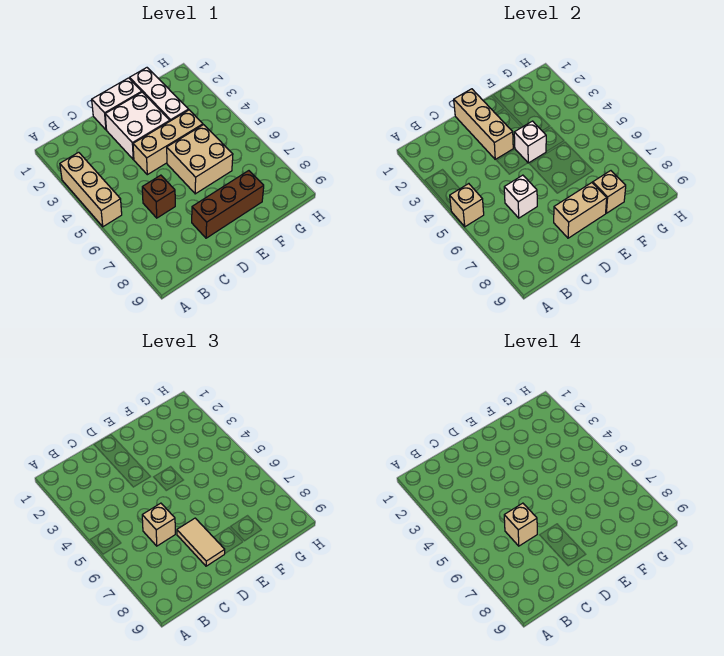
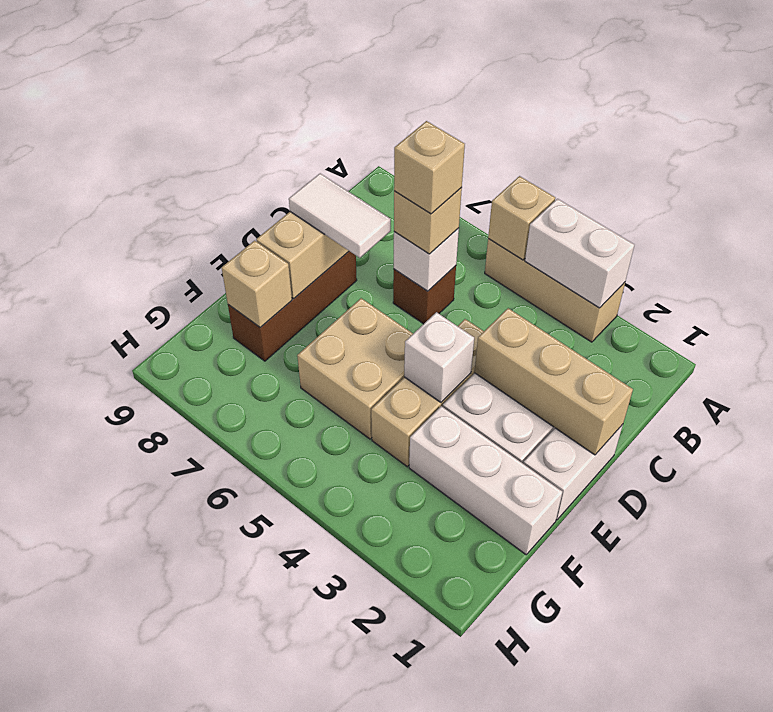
none -> white 1x2 brick [525,199,634,308]
tan 1x2 tile [177,518,225,566] -> white 1x2 tile [289,173,391,258]

